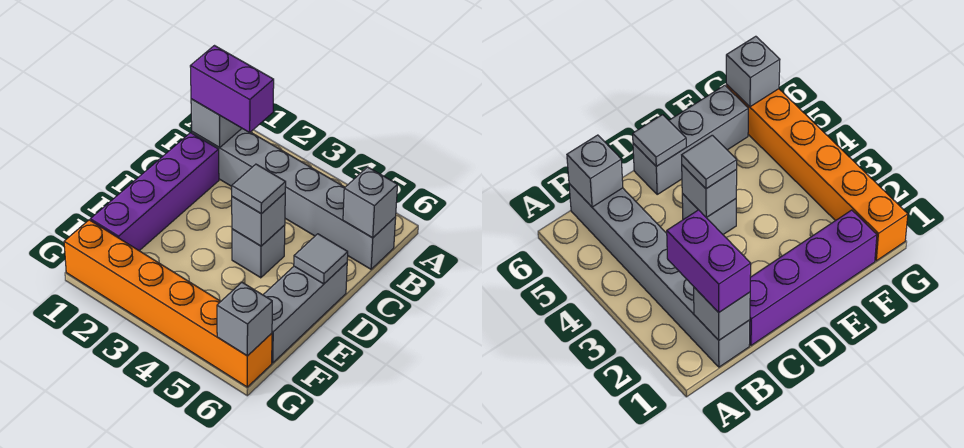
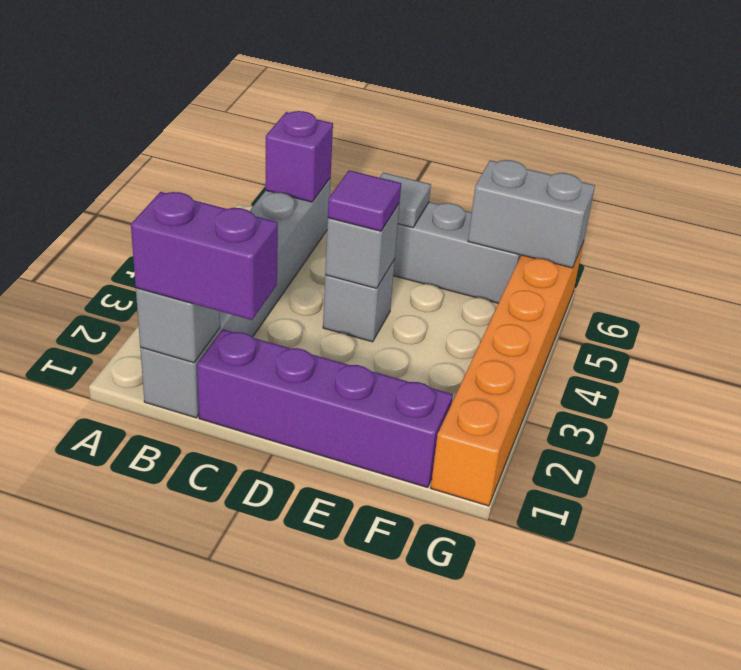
purple 1x2 brick [190,46,274,132] -> purple 1x2 brick turned to [131,192,278,320]
grey 1x1 brick [343,167,398,238] -> purple 1x1 brick [265,111,333,202]
grey 1x1 tile [232,164,286,214] -> purple 1x1 tile [328,170,401,231]
grey 1x1 brick [217,283,272,356] -> grey 1x2 brick [468,160,595,268]

